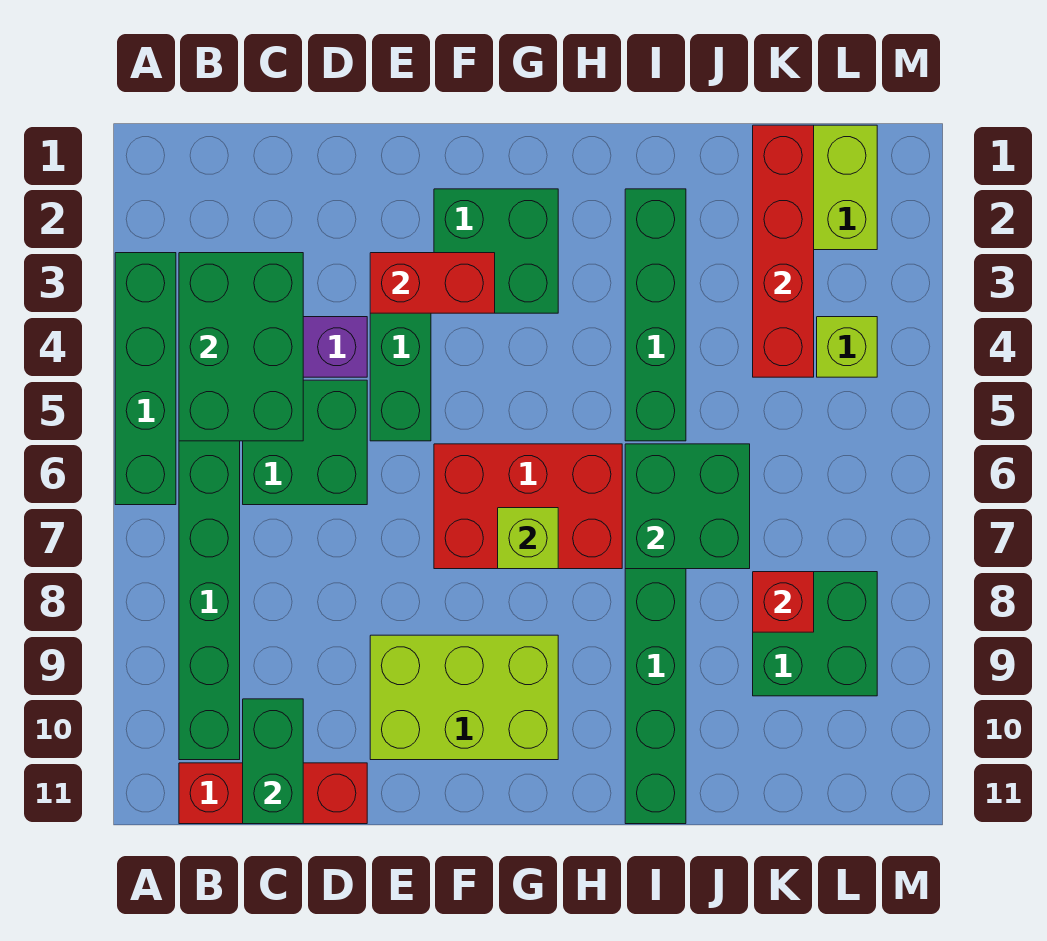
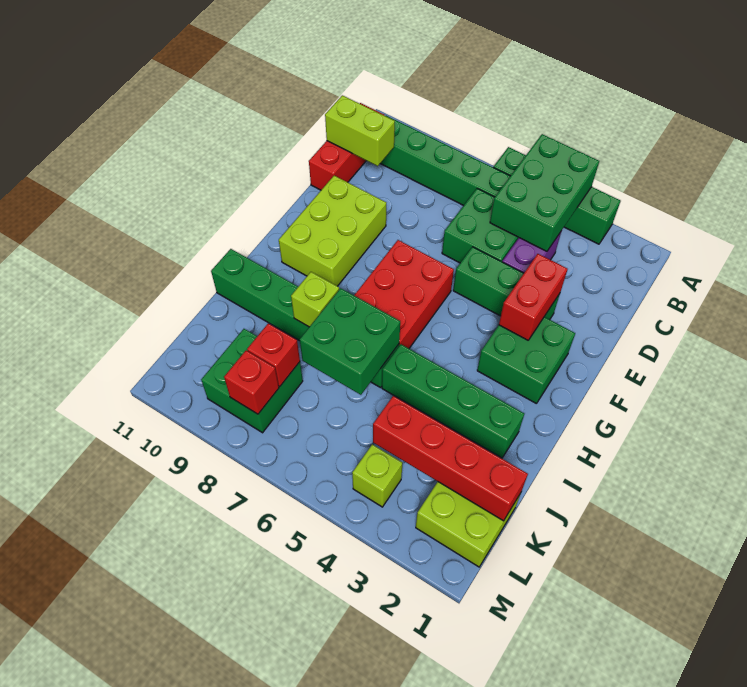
green 2x3 brick [179,253,303,441] -> green 2x3 brick turned to [490,134,599,251]
green 1x2 brick [243,699,303,824] -> lime 1x2 brick [325,95,395,166]
lime 1x1 brick [498,508,558,569] -> lime 1x1 brick moved to [291,272,339,327]
none -> red 1x1 brick [224,350,279,414]

